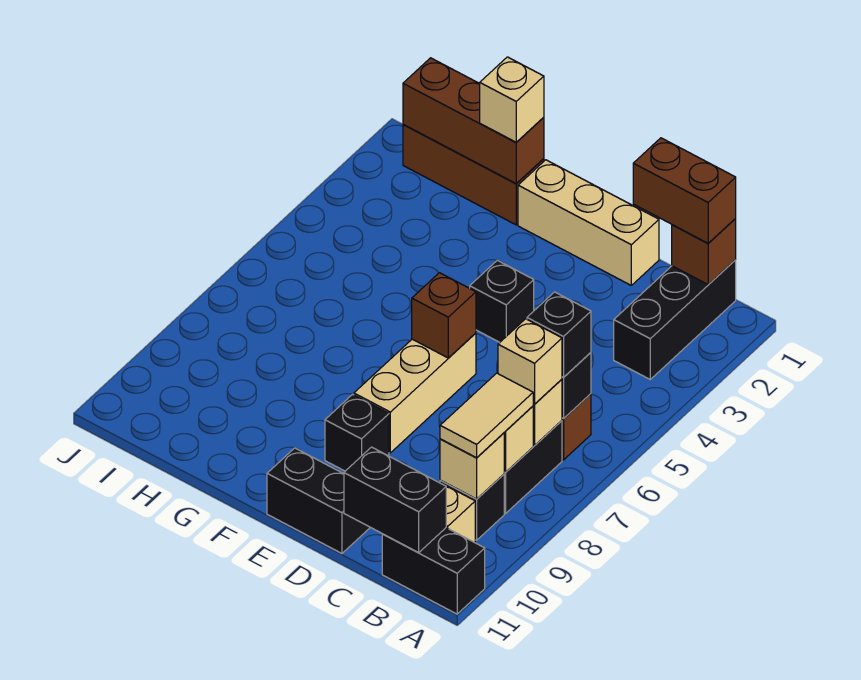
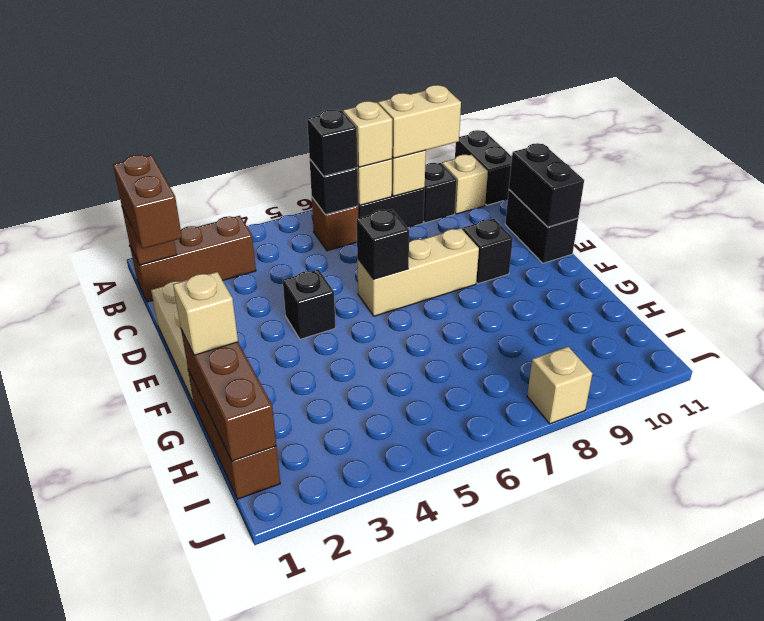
black 1x3 brick [614,260,736,379] -> brown 1x3 brick [130,216,256,302]
tan 1x2 tile [440,373,533,458] -> tan 1x2 brick [378,85,461,158]
tan 1x1 brick [440,433,504,499] -> tan 1x1 brick moved to [527,347,592,424]
black 1x2 brick [344,447,446,552] -> black 1x2 brick moved to [509,143,584,227]
brown 1x1 brick [412,273,476,358] -> black 1x1 brick [357,209,409,279]

